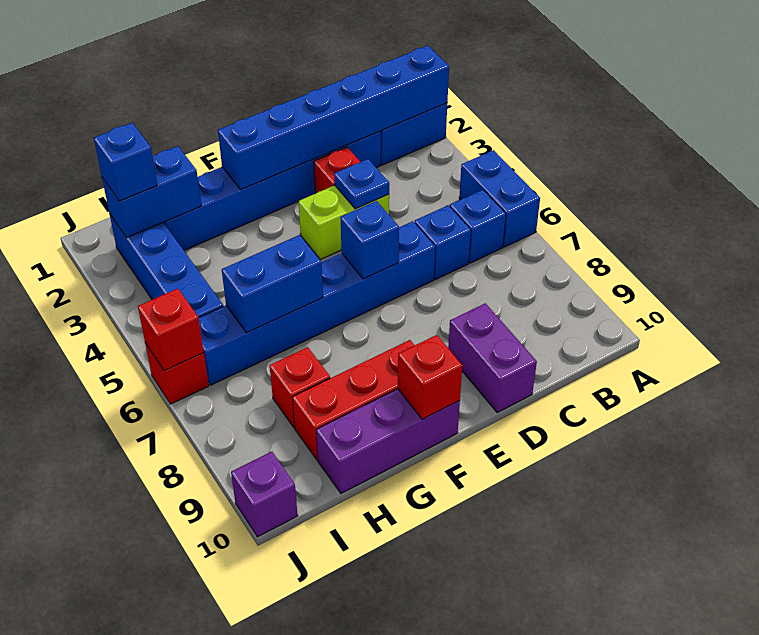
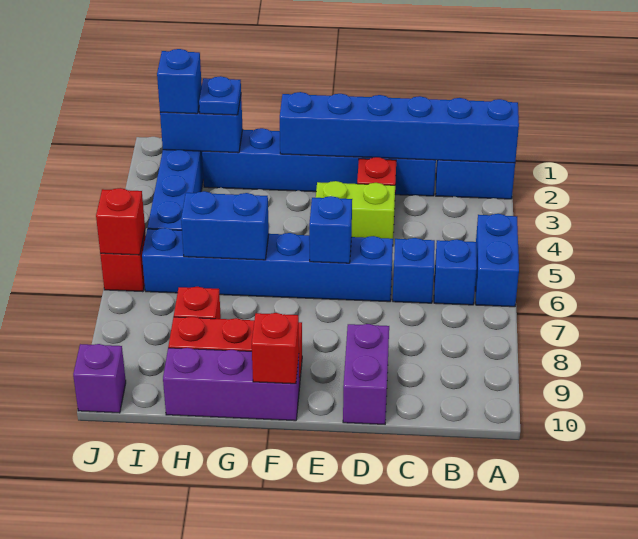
blue 1x1 plate [334,159,389,209] -> blue 1x1 plate moved to [199,76,241,115]

